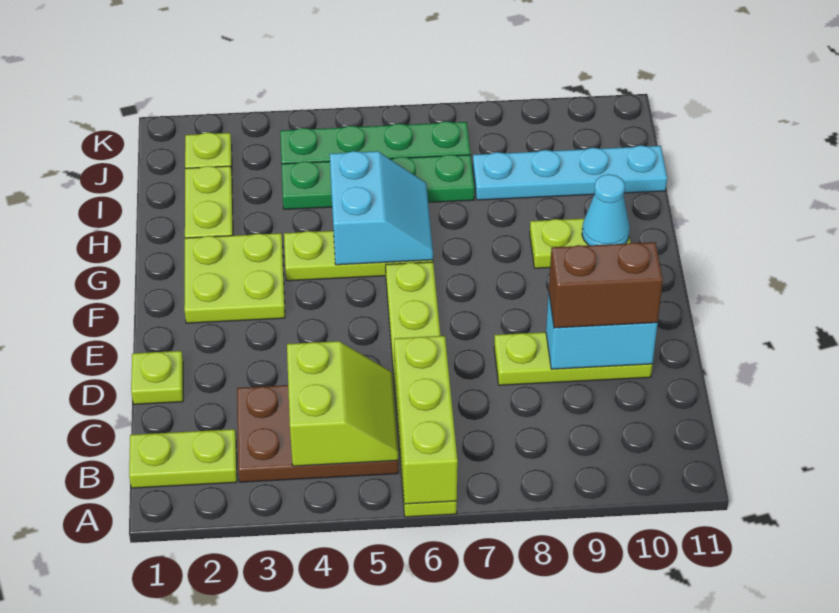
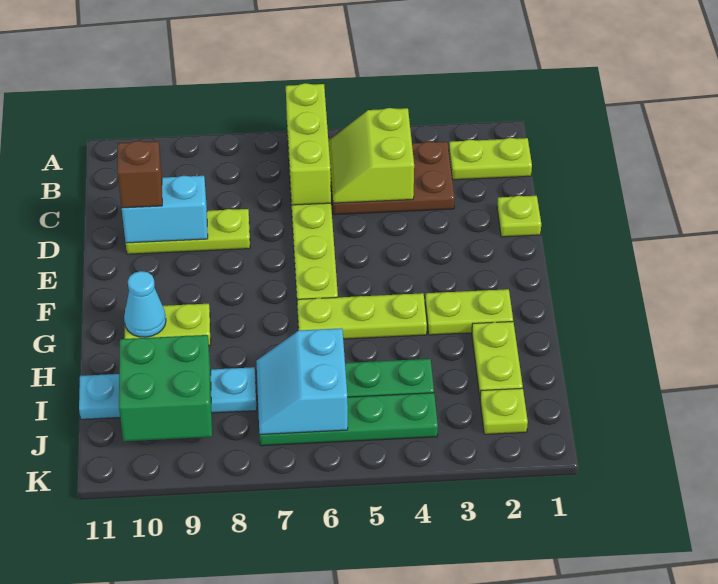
brown 1x2 brick [549,242,663,328] -> brown 1x1 brick [117,141,162,208]
lime 2x2 plate [184,233,285,323] -> lime 1x2 plate [425,289,513,335]
cyan 2x2 slope [330,151,433,265] -> cyan 2x2 slope moved to [256,328,348,434]
none -> green 2x2 brick [119,335,212,441]

